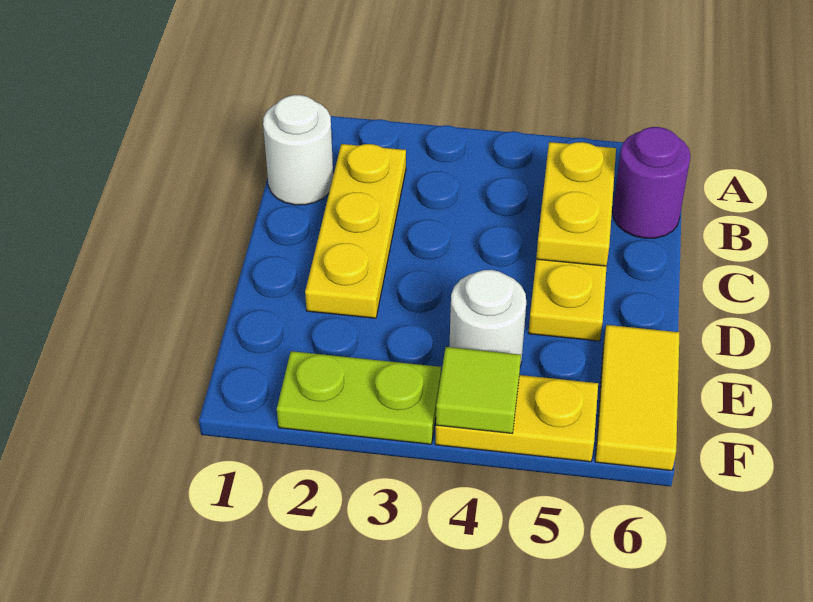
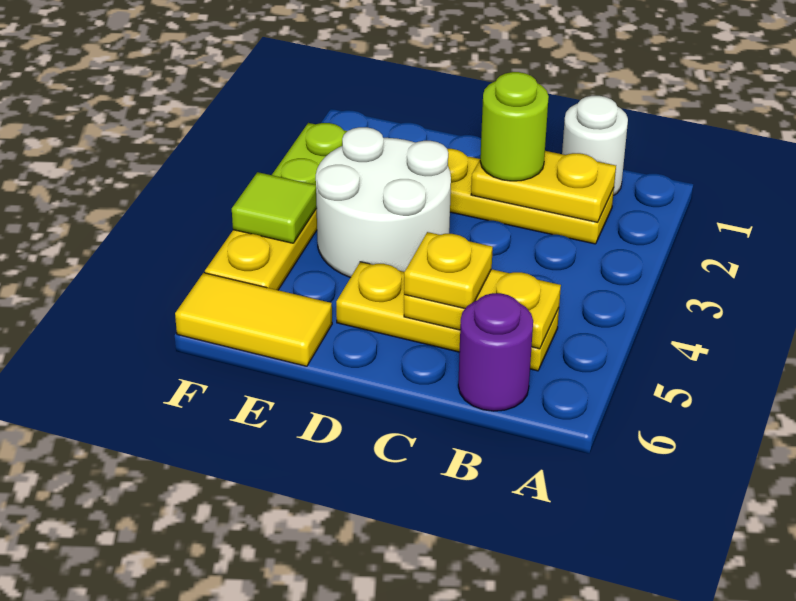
none -> yellow 1x2 plate [471,151,616,222]
none -> lime 1x1 round brick [480,72,549,181]
none -> yellow 1x1 plate [404,232,493,309]
white 1x1 round brick [449,270,526,366] -> white 2x2 round brick [316,127,451,278]

